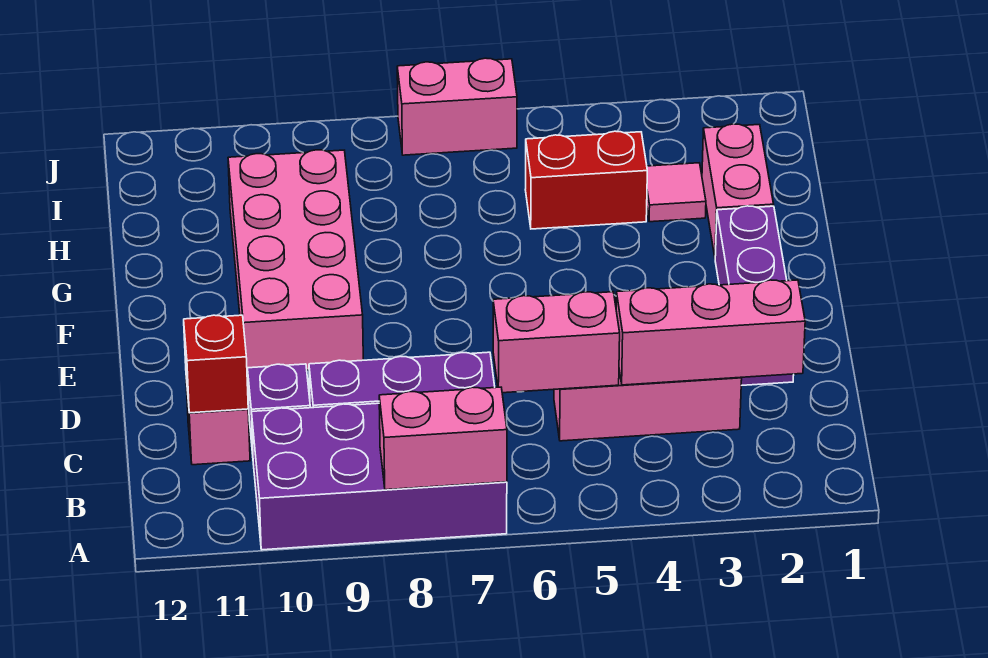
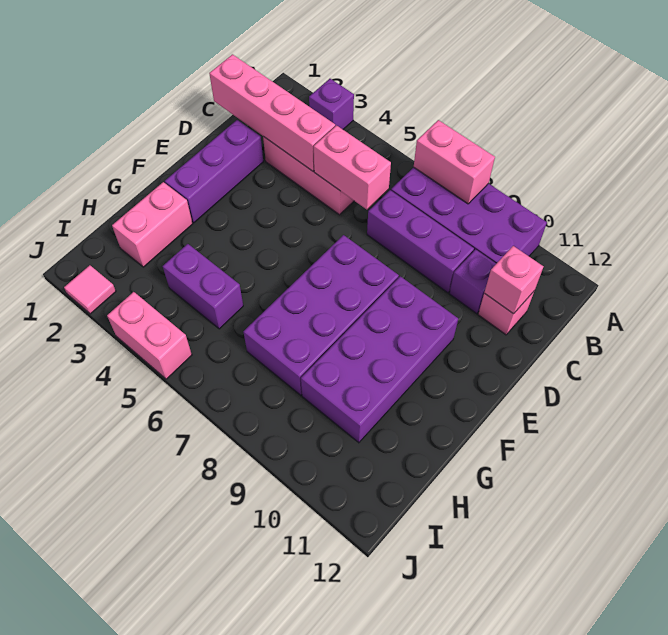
none -> purple 1x1 brick [309,79,354,129]
pink 1x3 brick [616,280,805,385] -> pink 1x4 brick [209,54,335,171]
red 1x1 brick [184,315,248,413] -> pink 1x1 brick [484,246,544,314]
none -> purple 2x4 brick [244,235,399,395]
pink 2x4 brick [228,150,363,374] -> purple 2x4 brick [301,276,458,443]
pink 1x1 tile [647,163,706,222] -> pink 1x1 tile moved to [64,265,116,314]
red 1x2 brick [525,131,647,229] -> purple 1x2 brick [163,244,243,329]
pink 1x2 brick [397,58,517,155] -> pink 1x2 brick moved to [107,292,192,379]

